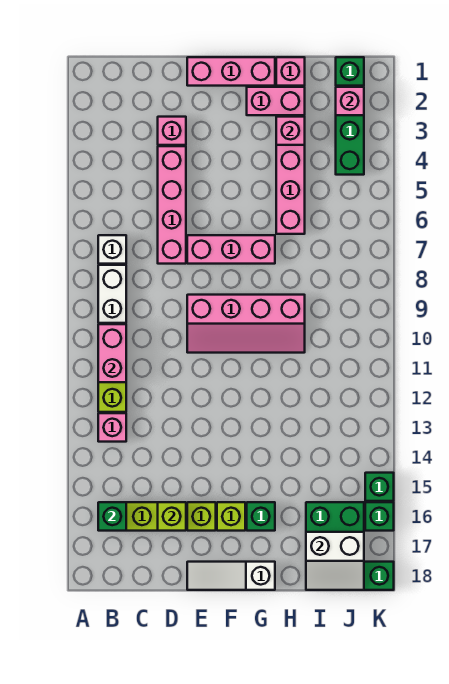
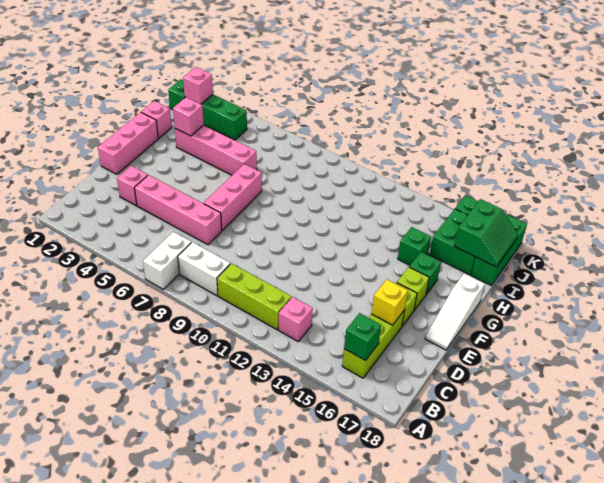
white 1x1 brick [98,235,126,264] -> white 1x2 brick [143,232,191,289]
pink 1x2 brick [98,324,126,382] -> none
lime 1x1 brick [158,502,186,531] -> yellow 1x1 brick [371,279,408,325]
pink 2x4 slope [187,295,305,353] -> none
pink 1x2 brick [247,87,305,115] -> none
white 2x2 slope [306,532,364,590] -> green 2x2 slope [454,199,518,267]
green 1x1 brick [365,473,394,501] -> green 1x1 brick moved to [398,227,431,265]

